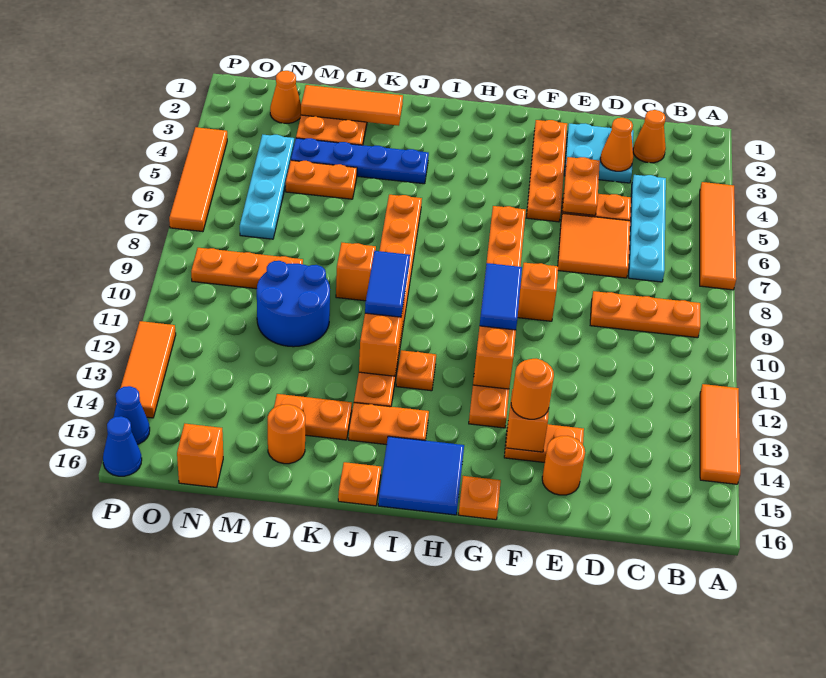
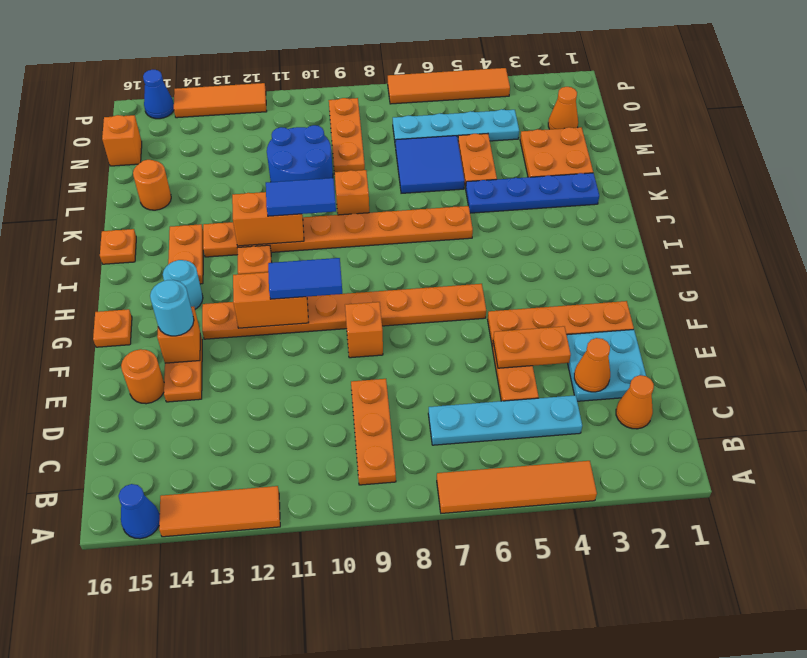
orange 2x2 tile [558,213,630,278] -> none
orange 1x1 round brick [511,359,554,419] -> cyan 1x1 round brick [150,280,194,336]
none -> cyan 1x1 round brick [163,260,203,309]
blue 2x2 tile [378,436,464,515] -> blue 2x2 tile moved to [395,136,464,193]
blue 1x4 plate [291,138,429,184] -> blue 1x4 plate turned to [466,173,599,213]
orange 1x3 tile [301,85,403,126] -> none
orange 1x2 plate [274,394,352,440] -> none
blue 1x1 cone [103,416,142,476] -> blue 1x1 cone moved to [119,484,160,539]

